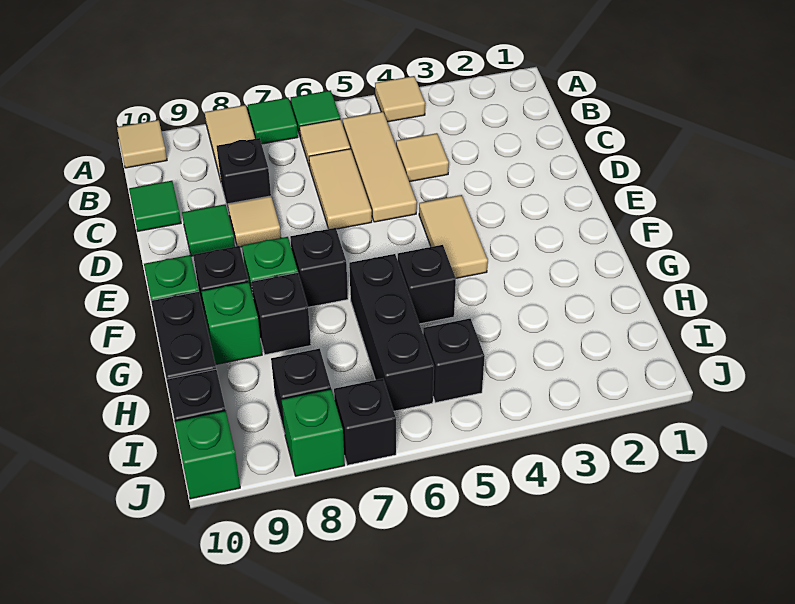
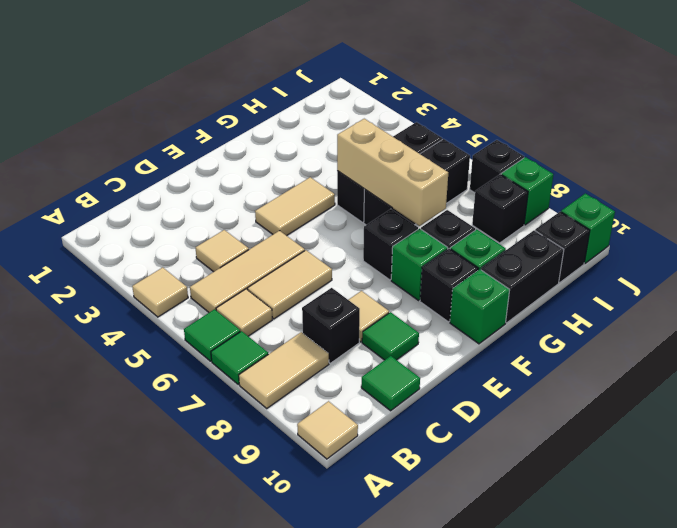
none -> tan 1x3 brick [337,119,448,226]

